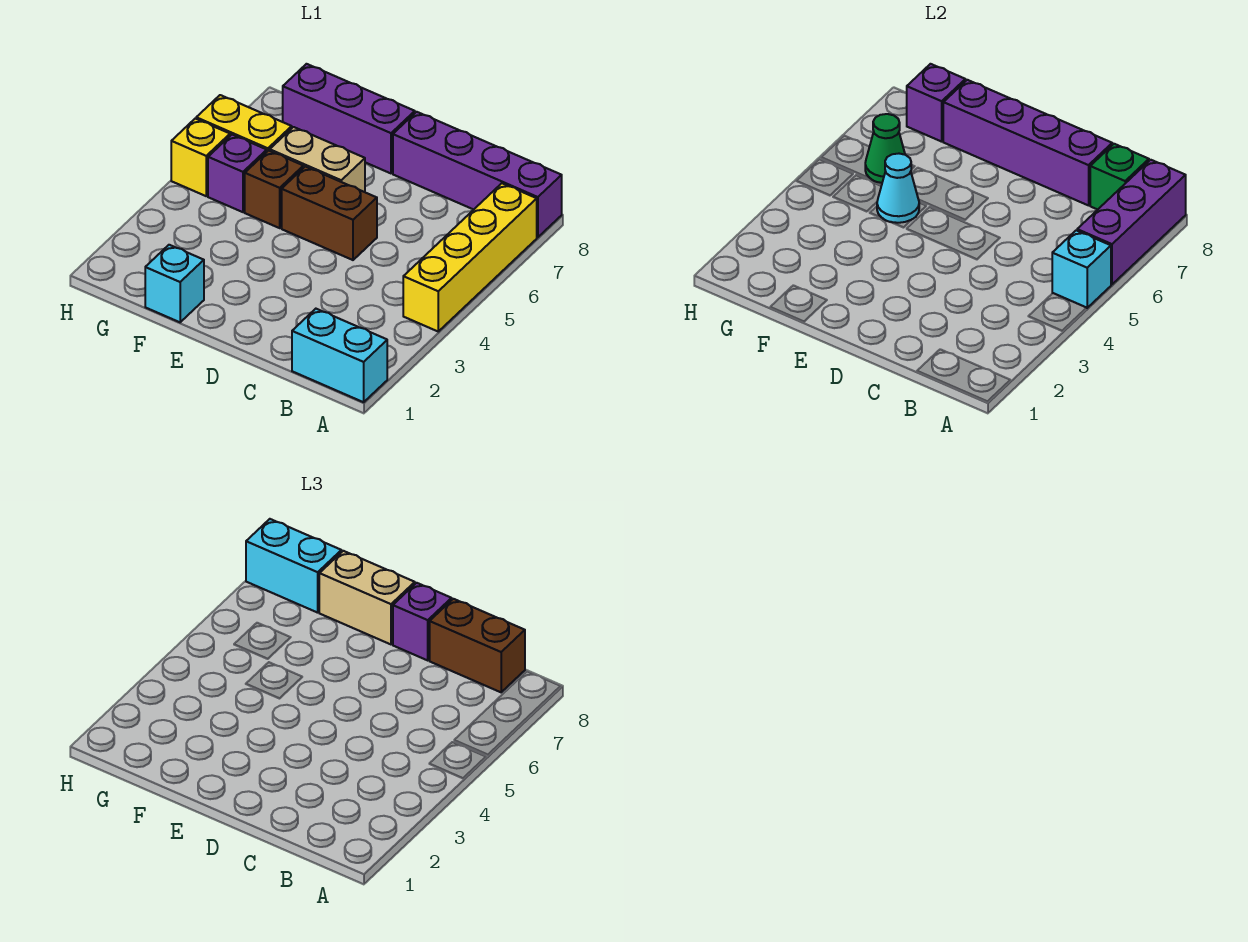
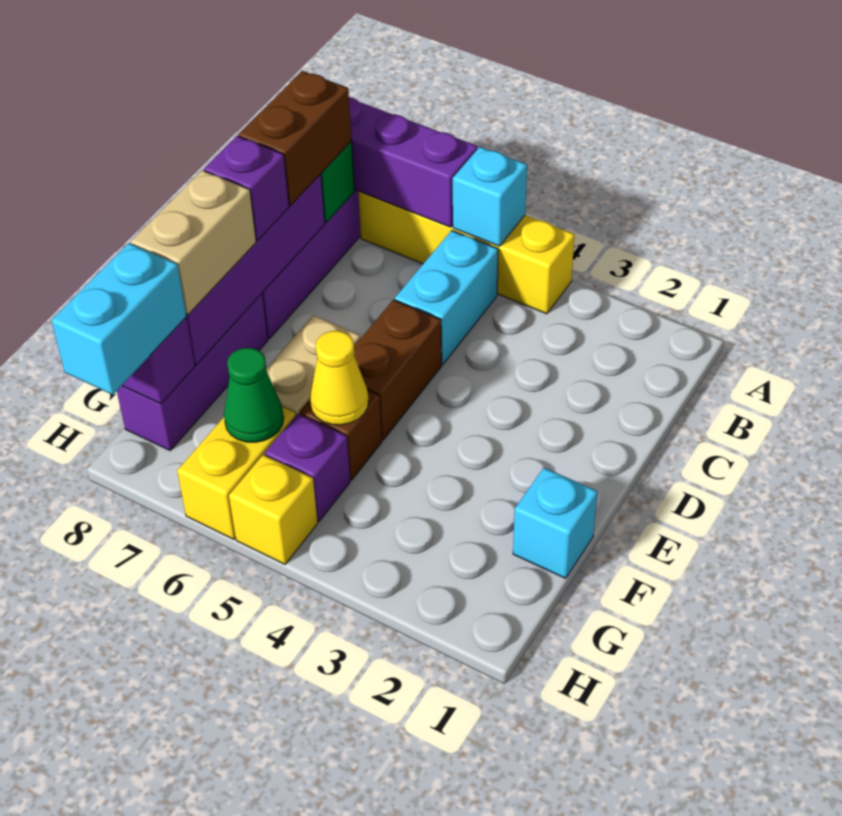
cyan 1x2 brick [292,309,387,402] -> cyan 1x2 brick moved to [395,230,498,364]
cyan 1x1 cone [877,154,919,223] -> yellow 1x1 cone [310,331,368,425]

